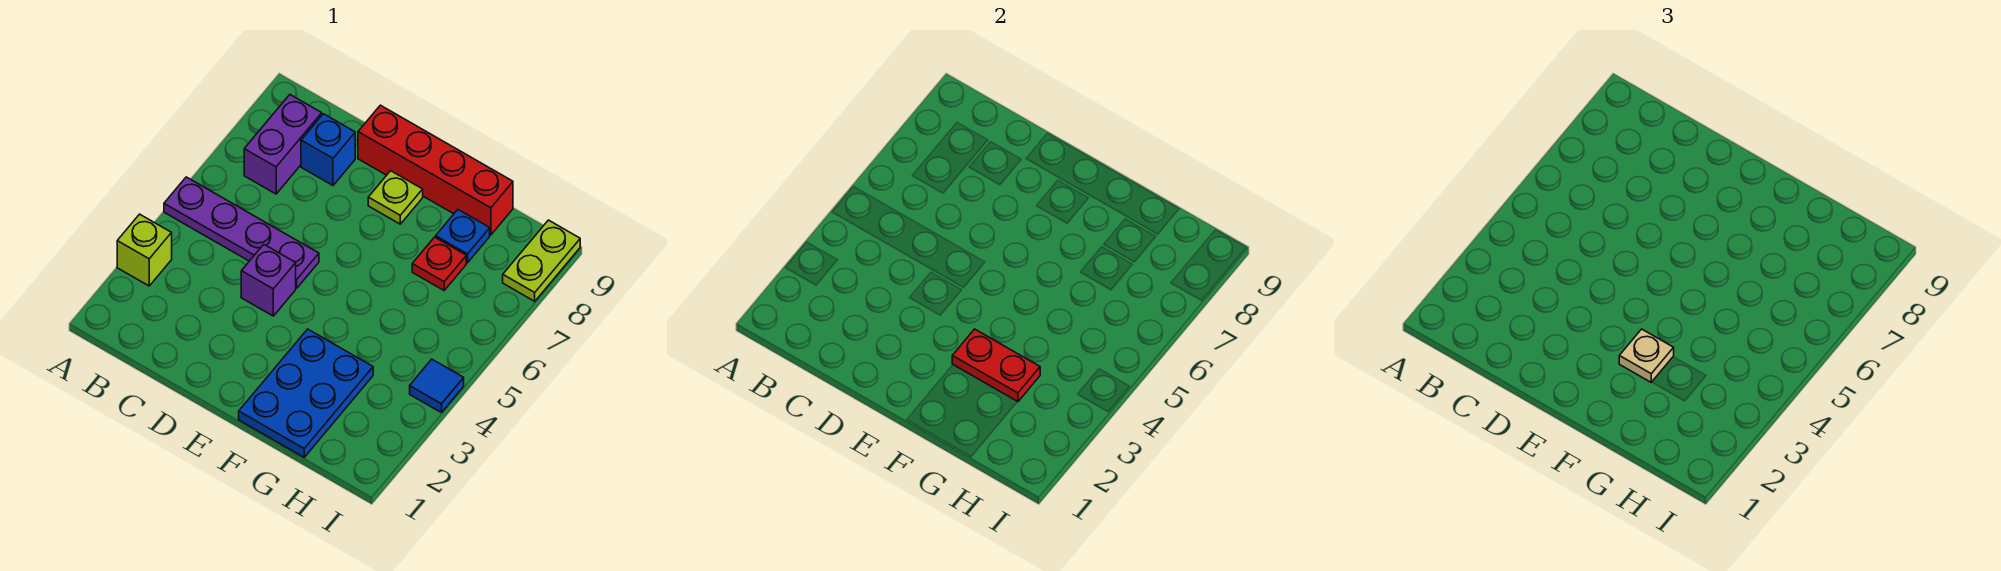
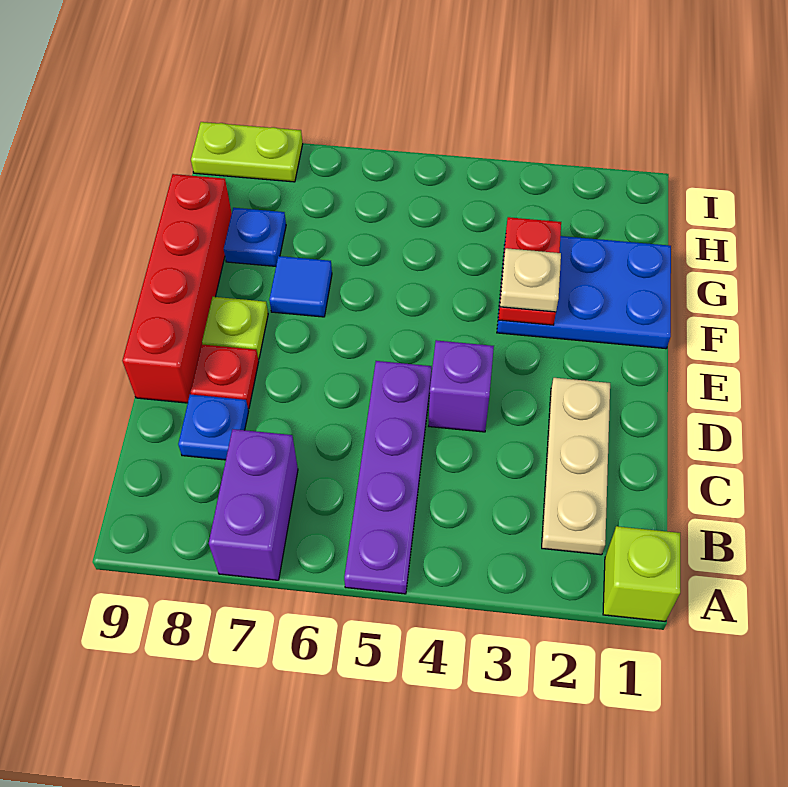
lime 1x1 brick [117,214,172,286] -> lime 1x1 brick moved to [603,526,680,621]
none -> tan 1x3 plate [542,378,610,555]
purple 1x2 brick [244,95,322,194] -> purple 1x2 brick turned to [209,429,298,580]
blue 1x1 brick [301,114,355,185] -> blue 1x1 plate [178,395,249,460]
red 1x1 plate [412,237,466,290] -> red 1x1 plate moved to [190,344,259,409]
blue 1x1 tile [410,359,464,413] -> blue 1x1 tile moved to [269,256,332,317]

